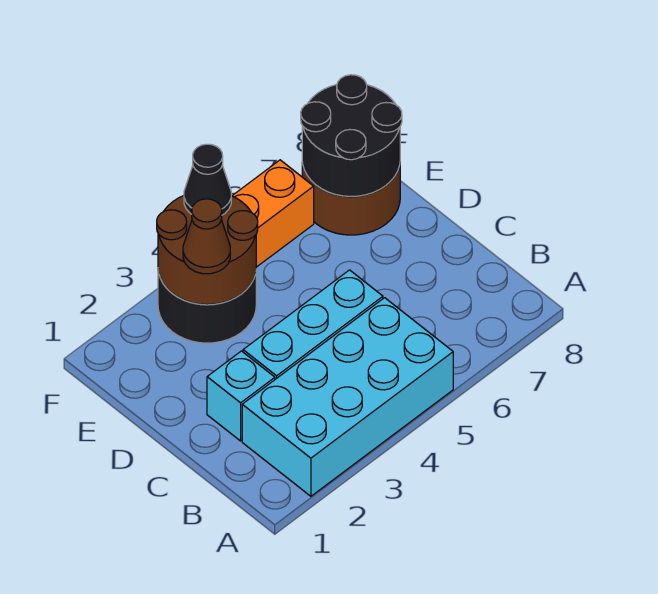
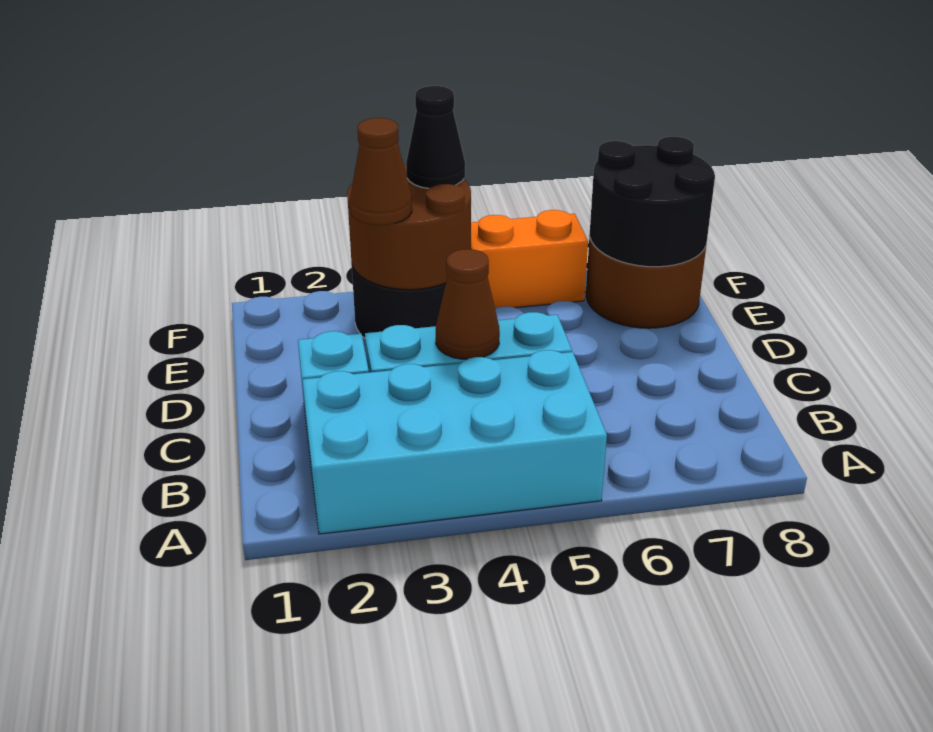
none -> brown 1x1 cone [436,249,500,359]

